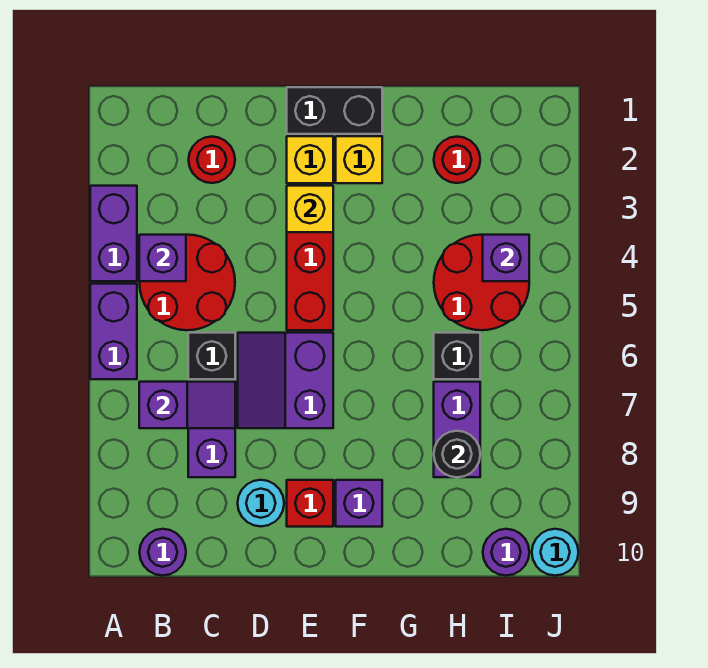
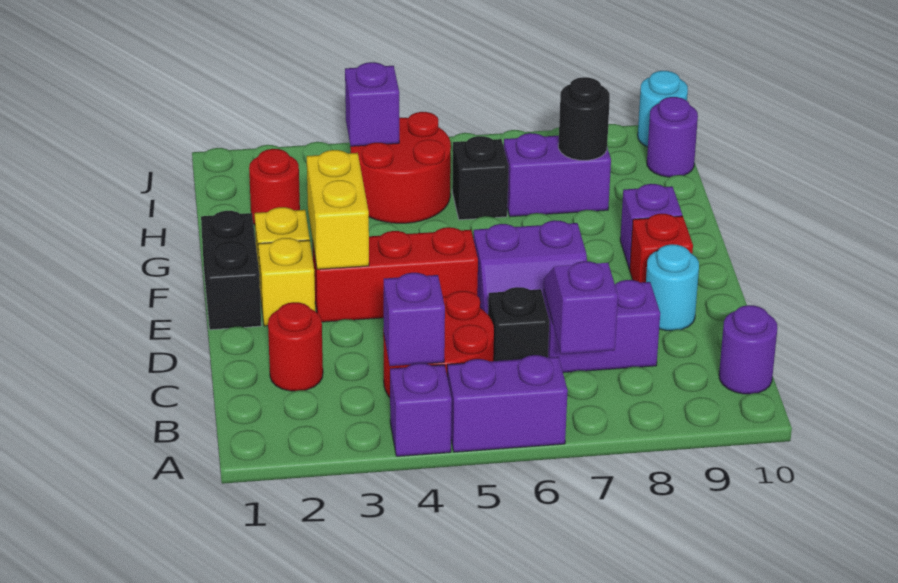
purple 1x2 brick [90,186,137,281] -> purple 1x1 brick [390,363,452,456]
yellow 1x1 brick [287,186,333,232] -> yellow 1x2 brick [307,150,369,269]

